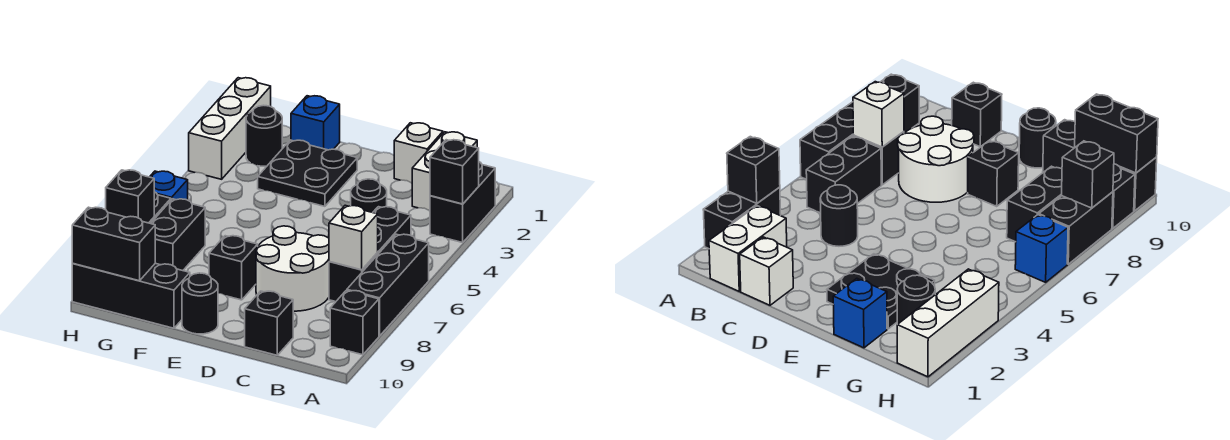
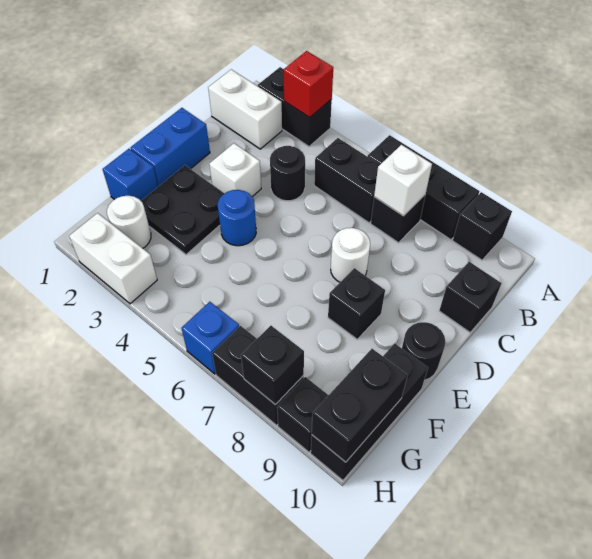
black 1x1 brick [430,140,479,204] -> red 1x1 brick [283,51,333,118]
white 1x1 brick [394,123,443,183] -> white 1x1 brick moved to [209,143,261,197]
white 2x2 round brick [256,226,329,311] -> white 1x1 round brick [331,228,370,282]
none -> blue 1x2 brick [130,108,210,187]
none -> blue 1x1 round brick [218,190,256,246]
black 1x1 round brick [246,105,282,166] -> white 1x1 round brick [107,196,151,248]
black 1x2 brick [151,199,205,271] -> none
white 1x3 brick [189,78,271,179] -> white 1x2 brick [69,213,157,304]

